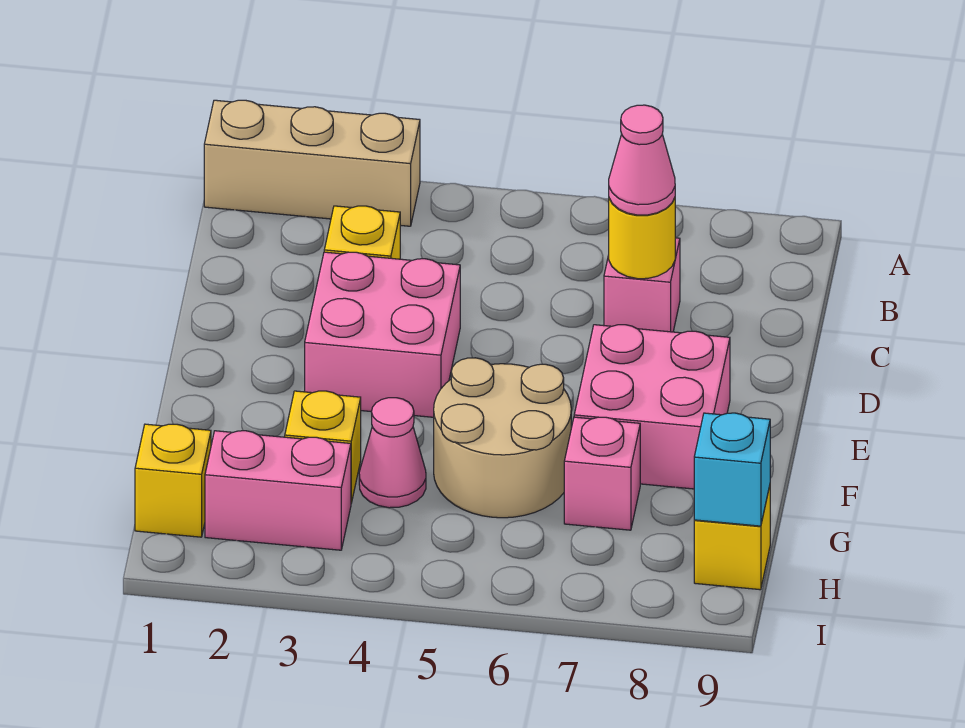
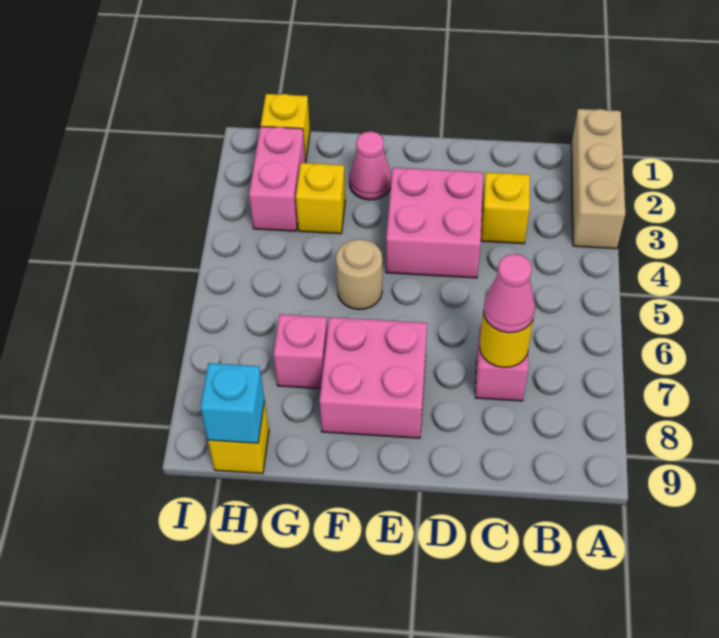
tan 2x2 round brick [434,358,571,518] -> tan 1x1 round brick [336,239,382,310]
pink 1x1 cone [359,398,426,508] -> pink 1x1 cone moved to [349,131,392,200]

